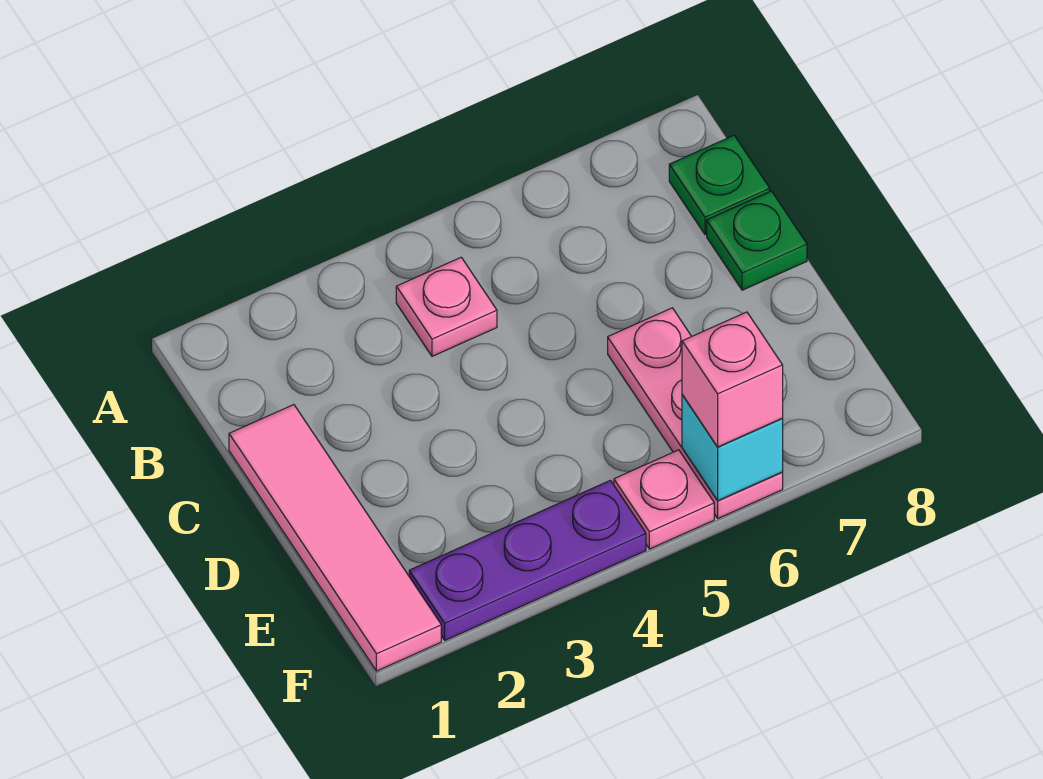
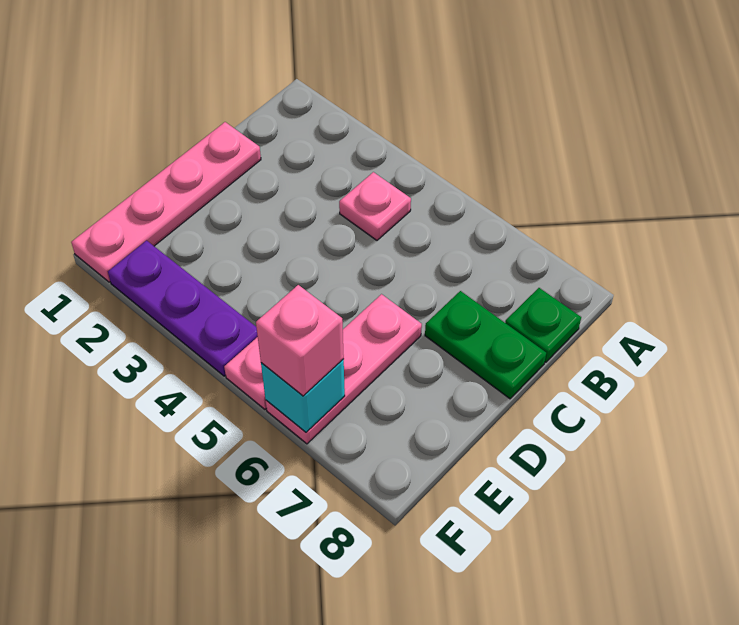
pink 1x4 tile [229,405,441,671] -> pink 1x4 plate [71,122,261,282]
green 1x1 plate [707,191,807,290] -> green 1x2 plate [425,291,546,399]

